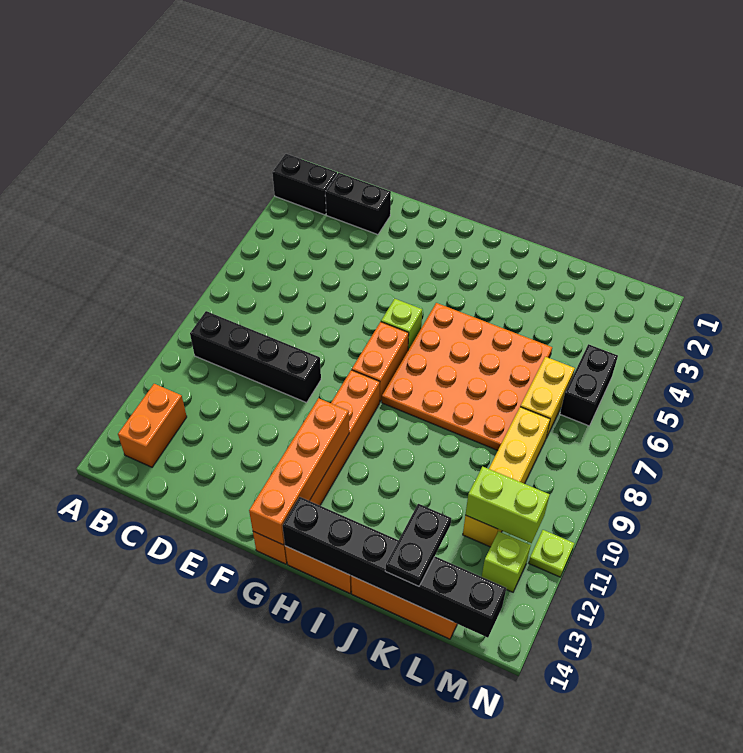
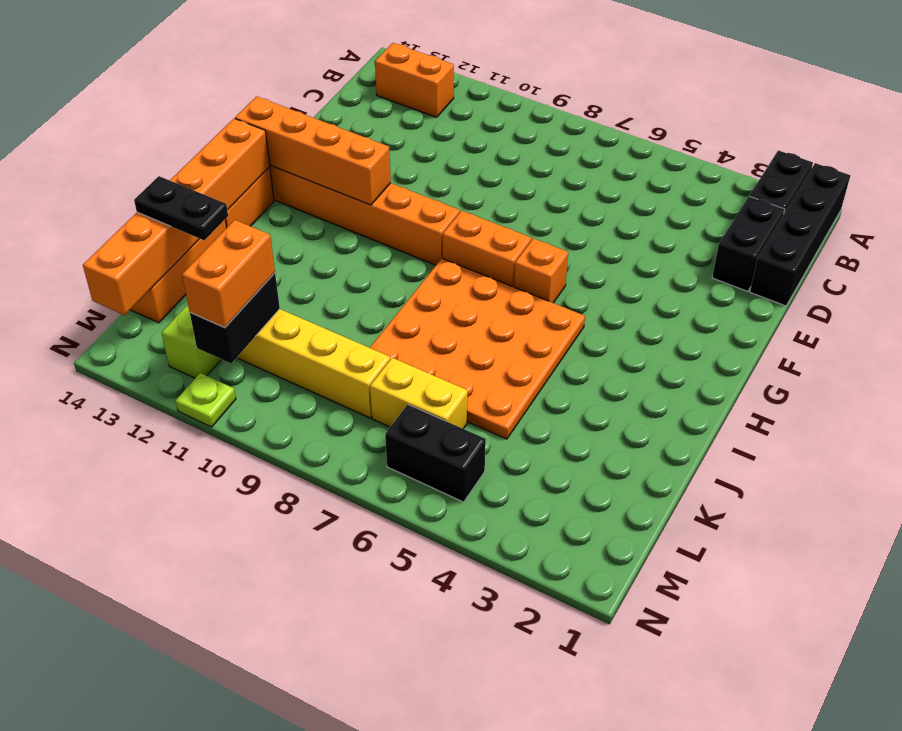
black 1x4 brick [190,311,321,403] -> black 1x4 brick moved to [750,163,850,306]
lime 1x1 brick [381,299,422,350] -> orange 1x1 brick [514,238,568,303]
black 1x6 brick [282,497,506,638] -> orange 1x6 brick [83,119,270,315]
lime 1x2 brick [465,466,550,543] -> black 1x2 brick [190,273,280,363]
none -> orange 1x2 brick [182,220,275,328]

